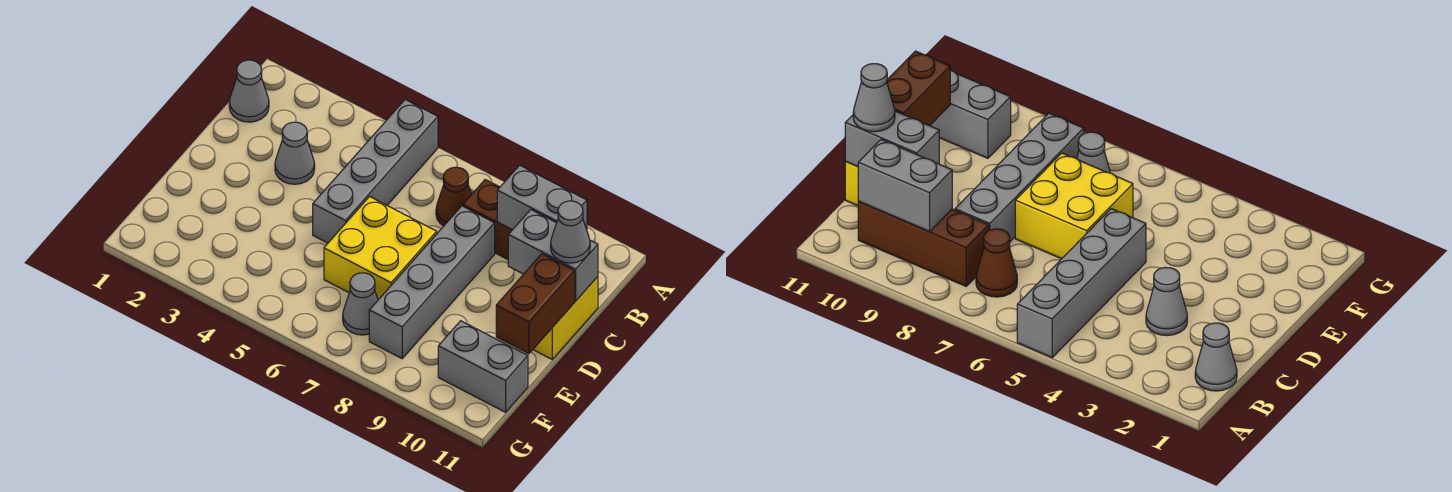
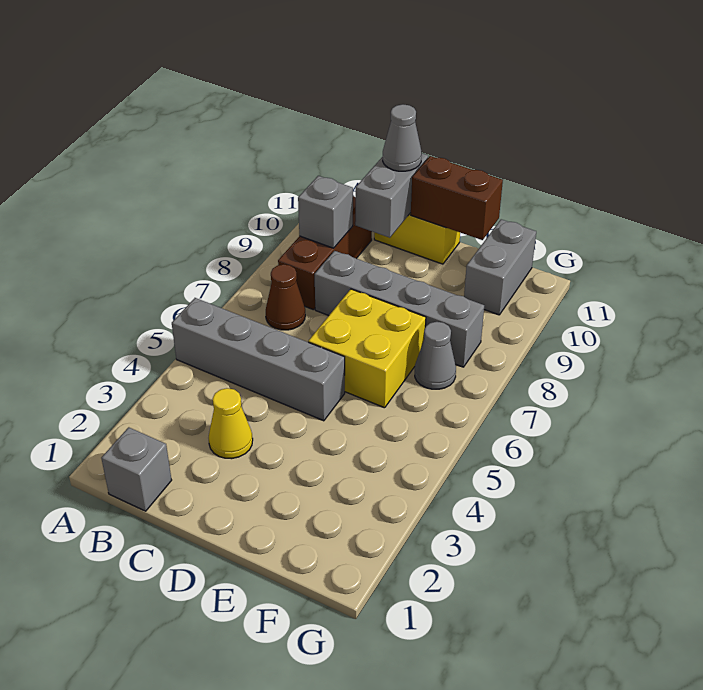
grey 1x1 cone [229,60,269,122] -> grey 1x1 brick [101,427,172,511]
grey 1x2 brick [497,165,587,230] -> grey 1x1 brick [298,176,353,248]
grey 1x1 cone [275,122,315,184] -> yellow 1x1 cone [209,388,253,459]

